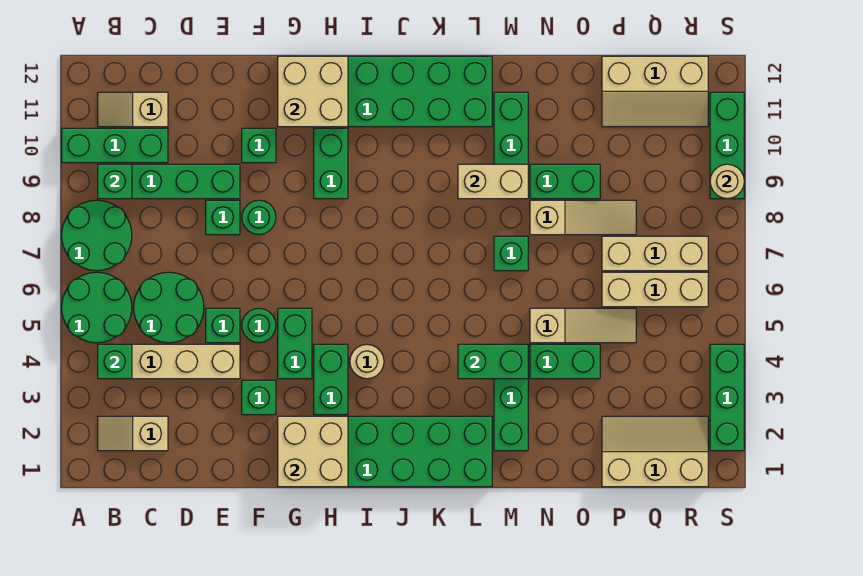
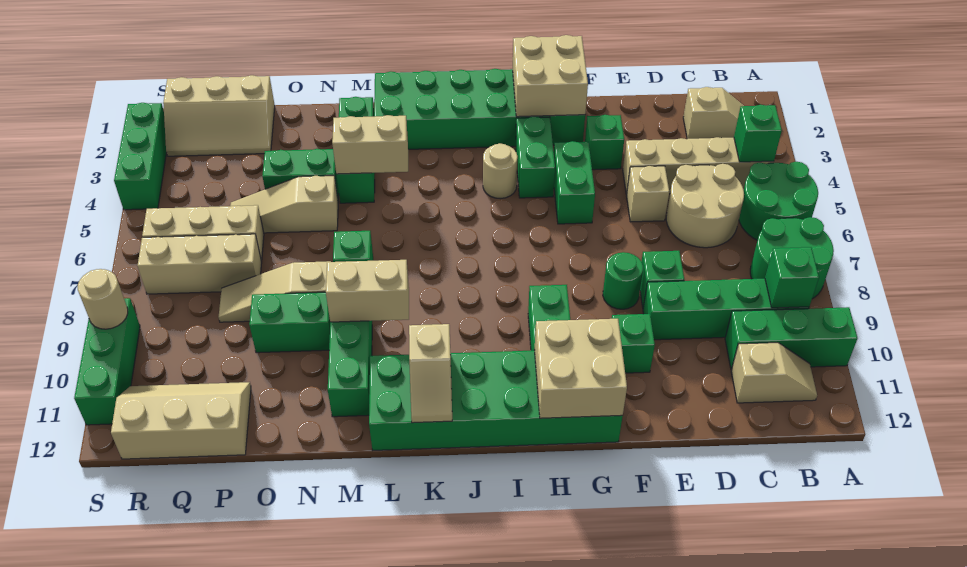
green 2x2 round brick [134,272,204,343] -> tan 2x2 round brick [666,164,744,248]
green 1x1 brick [206,308,240,343] -> tan 1x1 brick [627,166,669,222]
green 1x1 round brick [242,308,276,343] -> none
none -> tan 1x2 slope [409,324,452,423]
green 1x2 brick [458,344,528,379] -> tan 1x2 brick [332,115,408,174]

